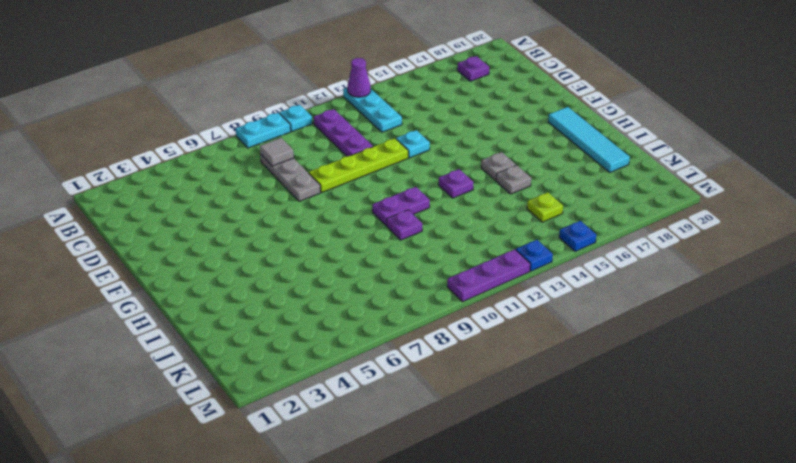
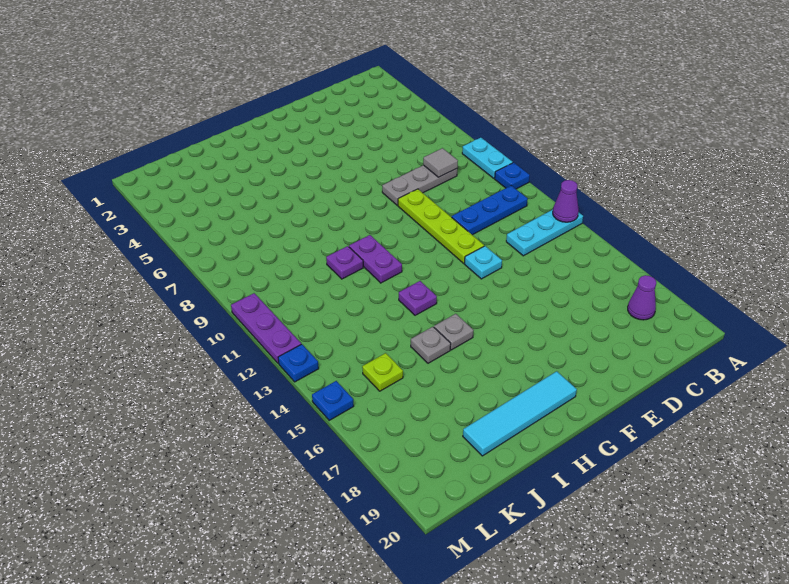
cyan 1x1 plate [279,105,312,131] -> blue 1x1 plate [495,163,530,189]
purple 1x3 plate [314,109,373,156] -> blue 1x3 plate [452,186,528,235]
purple 1x1 plate [457,56,489,81] -> purple 1x1 cone [628,275,656,320]

